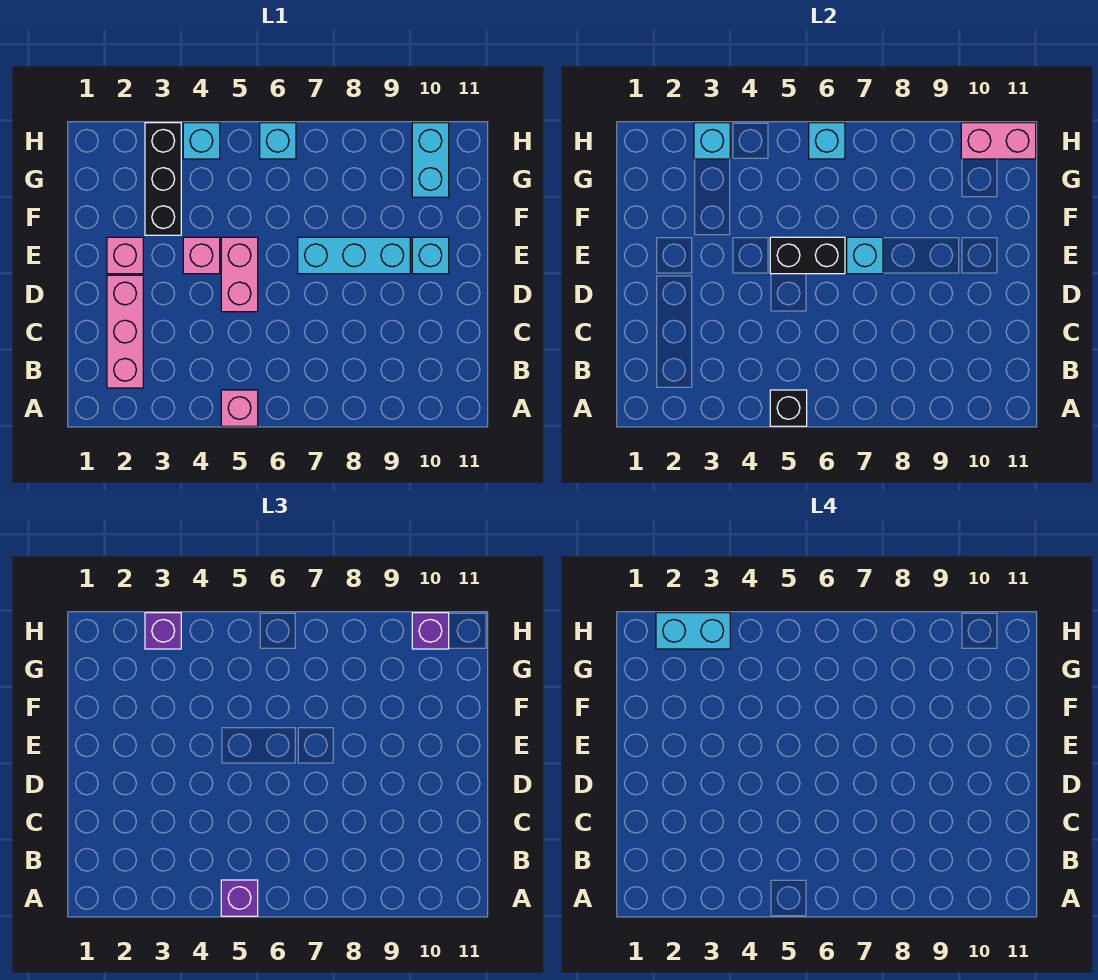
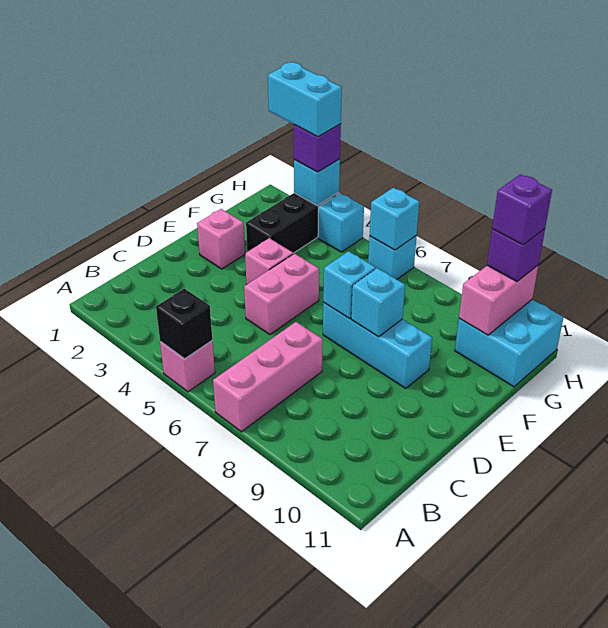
purple 1x1 brick [221,880,258,916] -> purple 1x1 brick moved to [492,174,552,245]
pink 1x3 brick [107,275,143,388] -> pink 1x3 brick moved to [213,322,323,432]
black 1x2 brick [770,237,845,274] -> none
cyan 1x1 brick [412,237,449,274] -> cyan 1x1 brick moved to [351,268,405,337]
cyan 1x2 brick [412,123,449,197] -> cyan 2x2 brick [455,300,564,387]
pink 1x2 brick [961,123,1036,159] -> pink 1x2 brick turned to [459,266,538,335]

